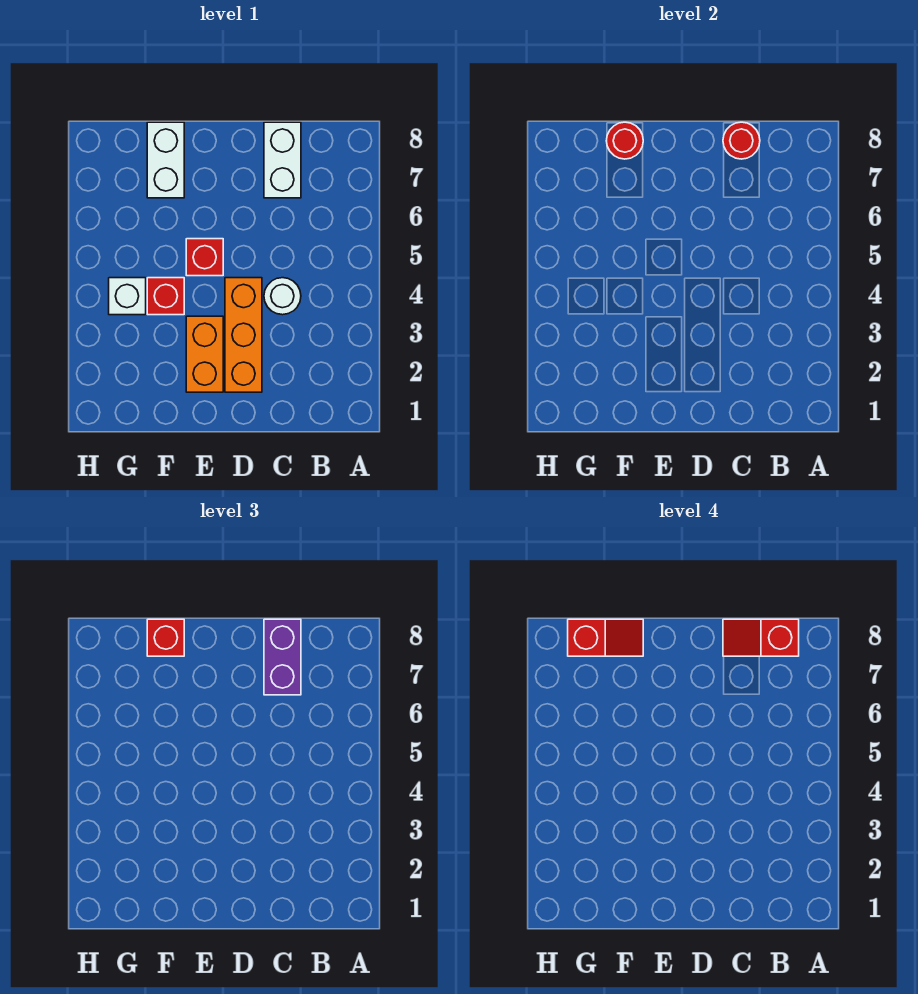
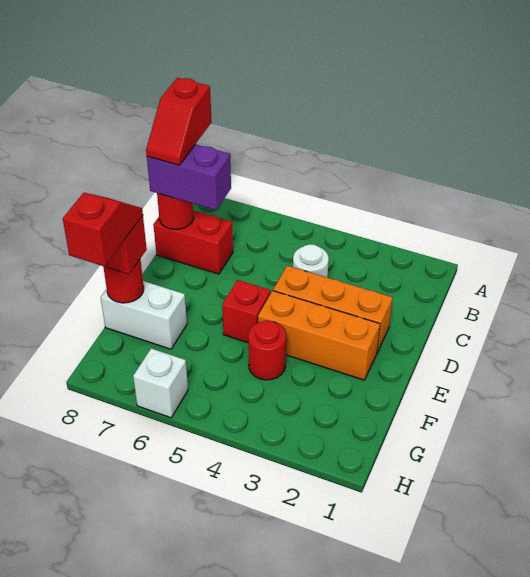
white 1x2 brick [264,122,301,198] -> red 1x2 brick [153,210,233,274]
orange 1x2 brick [186,316,223,392] -> orange 1x3 brick [258,291,380,380]
red 1x1 brick [147,278,184,315] -> red 1x1 round brick [248,321,286,380]
white 1x1 brick [109,278,146,315] -> white 1x1 brick moved to [133,348,188,418]

